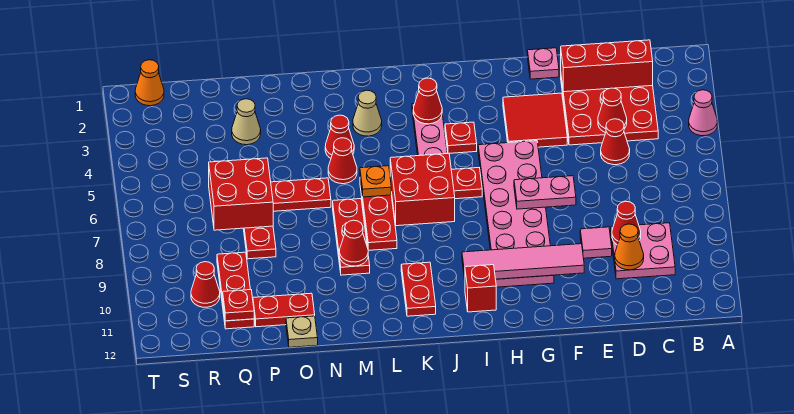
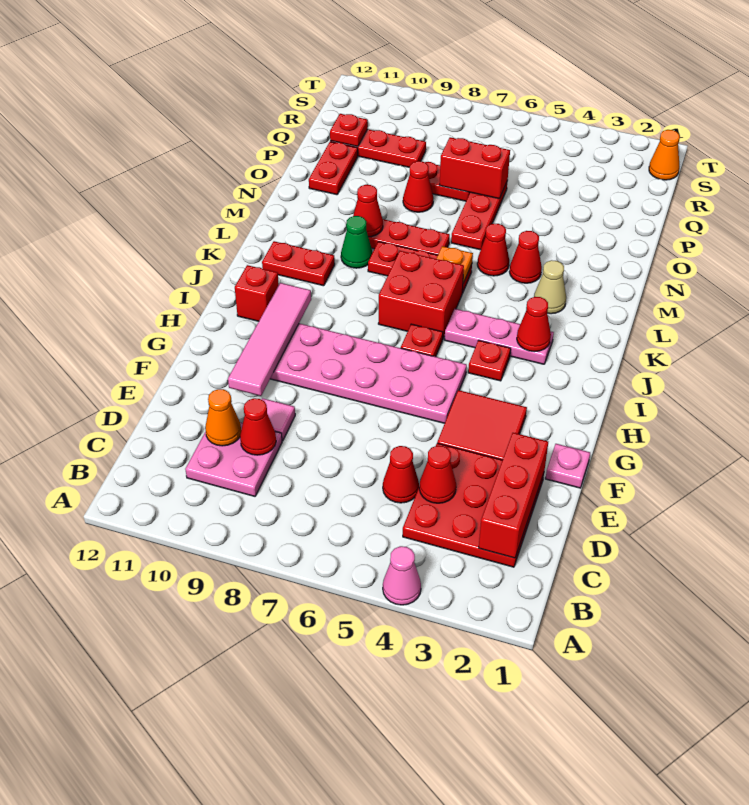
pink 1x2 plate [514,176,576,209] -> none
none -> green 1x1 cone [341,216,373,268]
tan 1x1 plate [286,316,318,347] -> none
tan 1x1 cone [232,99,261,145] -> none
red 2x2 brick [209,158,273,230] -> red 1x2 brick [440,137,510,199]
red 1x1 cone [191,262,220,307] -> red 1x1 cone moved to [403,161,434,212]

